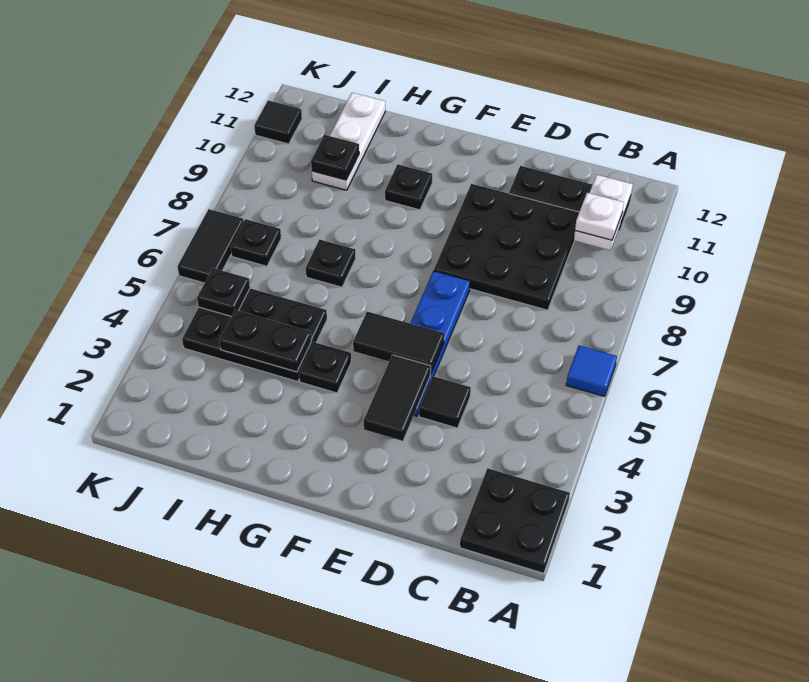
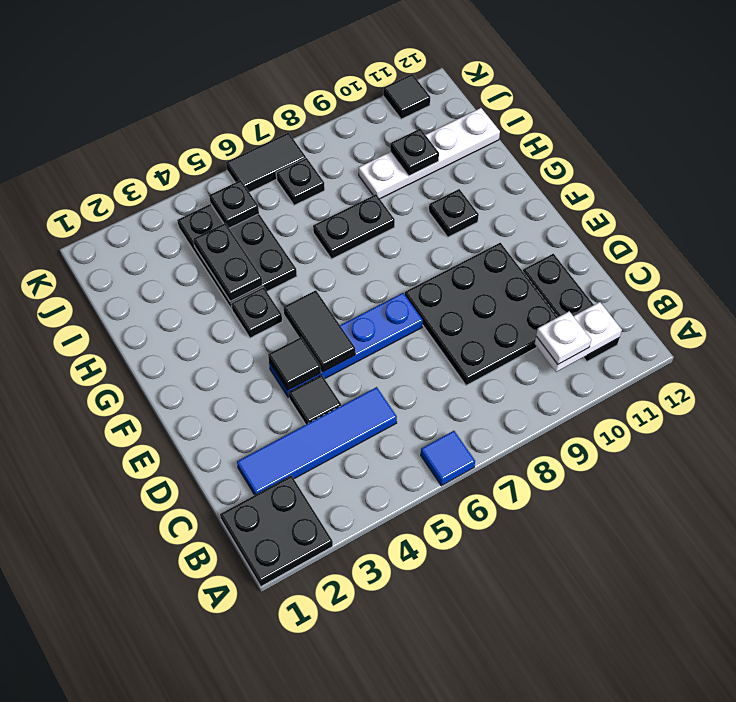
none -> blue 1x4 tile [237,387,397,495]
black 1x2 tile [364,355,431,441] -> black 1x1 tile [268,337,321,390]
black 1x1 plate [306,240,356,287] -> black 1x2 plate [313,194,395,259]
white 1x3 plate [312,93,385,190] -> white 1x4 plate [359,108,500,199]

